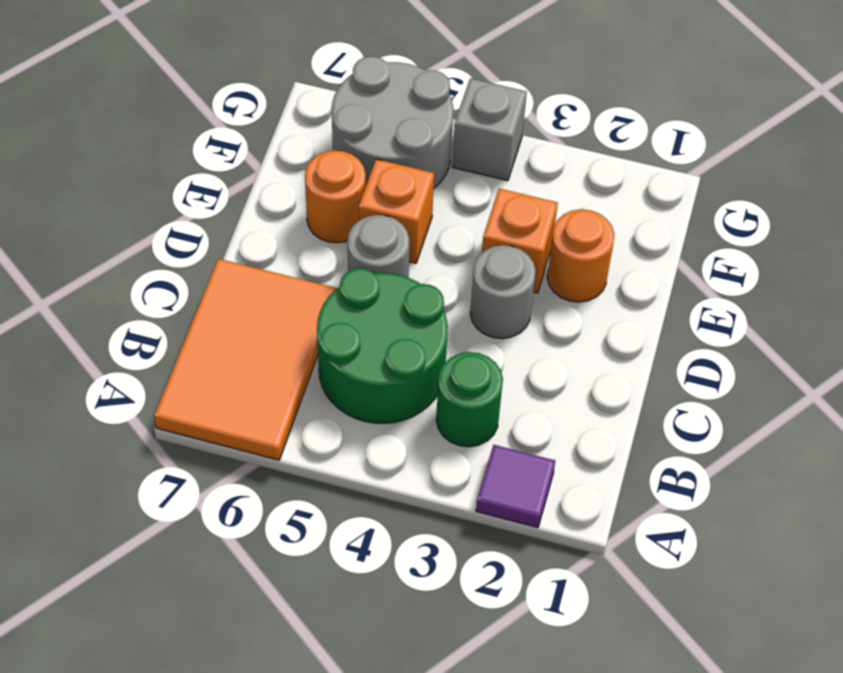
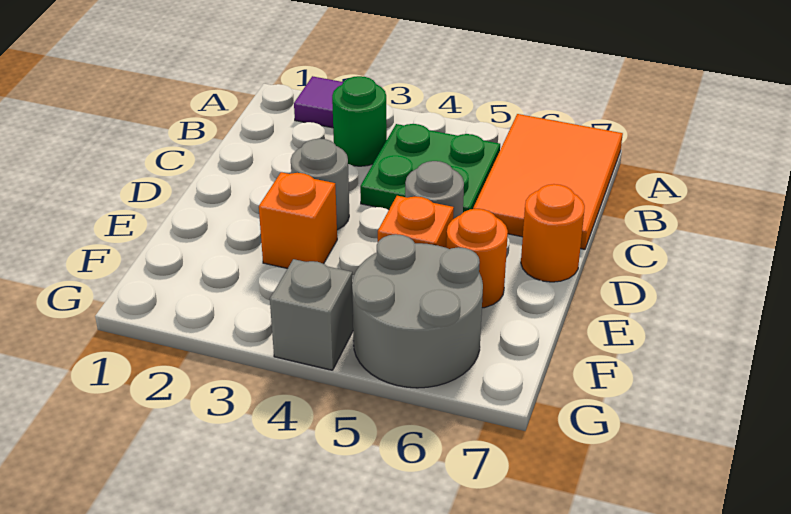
green 2x2 round brick [317,268,448,423] -> green 2x2 plate [360,124,500,212]
orange 1x1 round brick [547,209,614,302] -> orange 1x1 round brick moved to [521,184,585,282]

